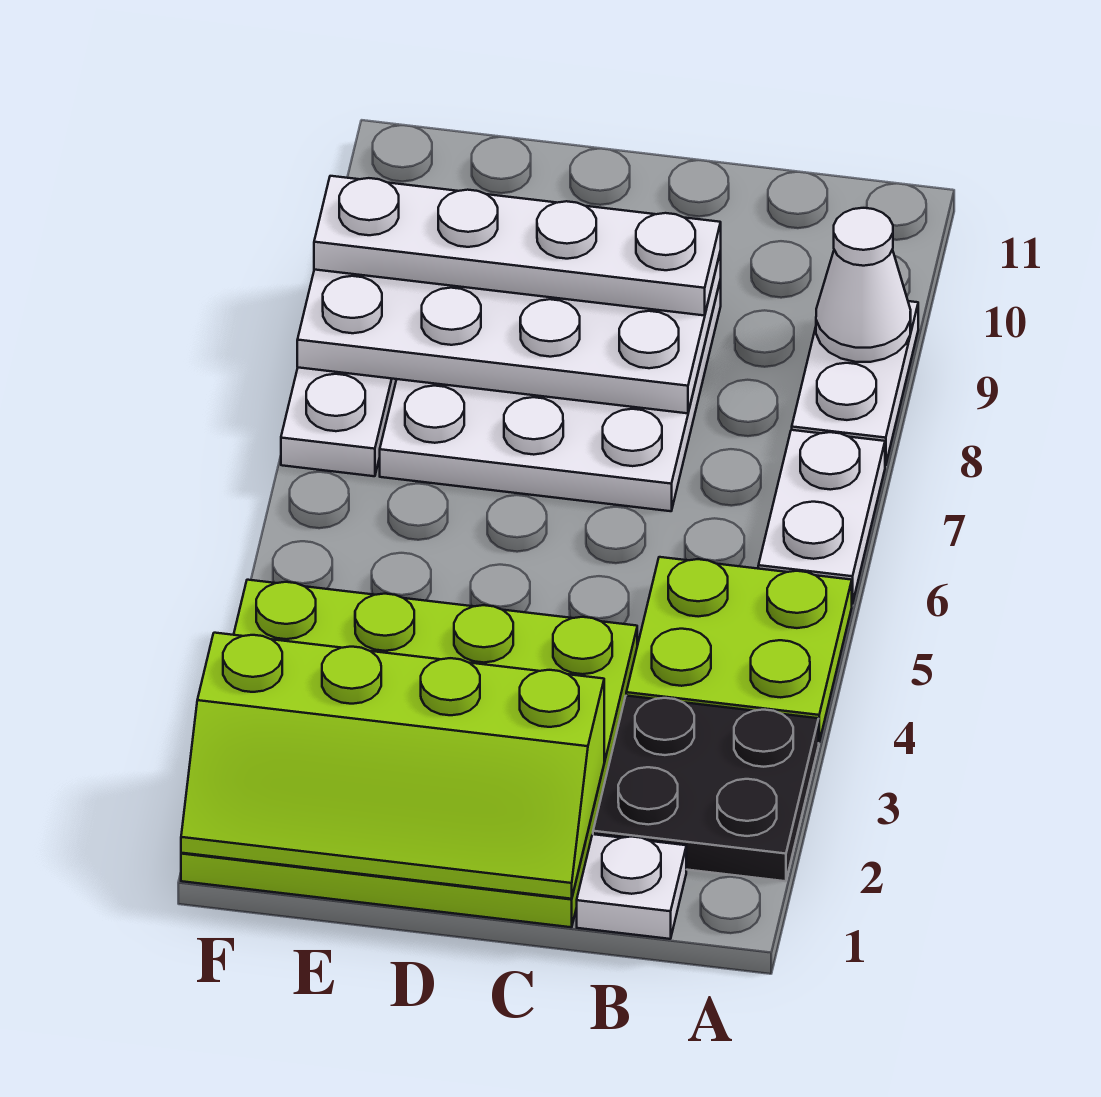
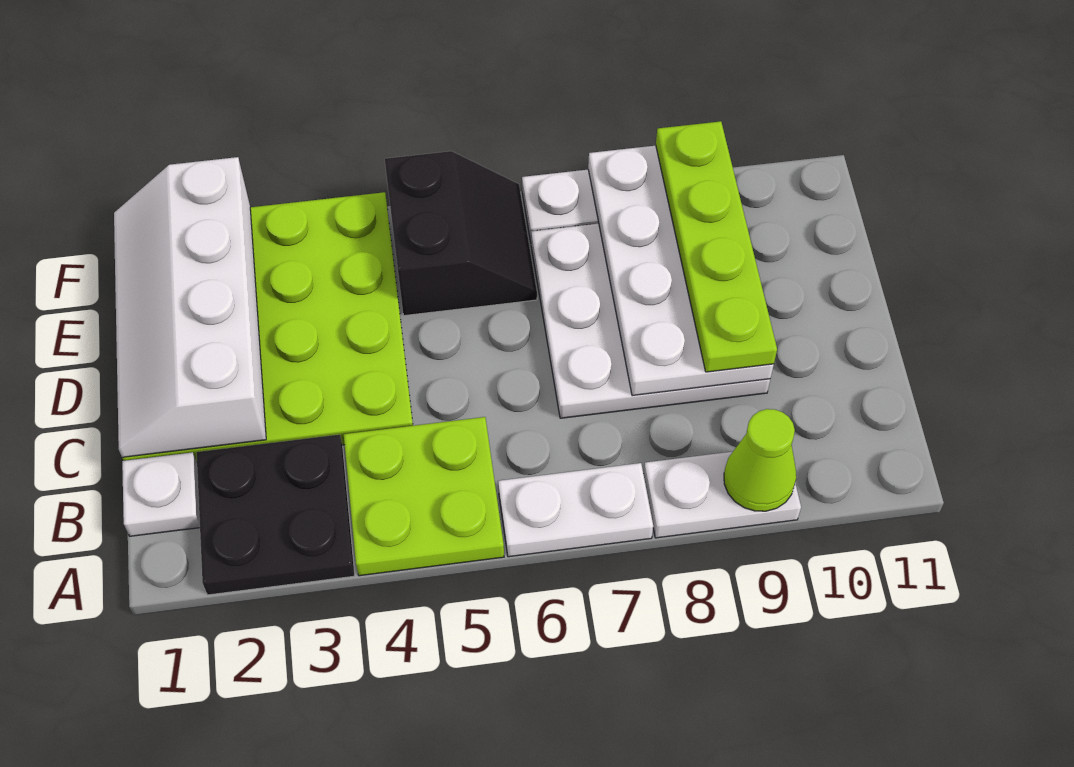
white 1x1 cone [816,208,911,362] -> lime 1x1 cone [724,409,796,511]
lime 2x4 slope [181,633,604,899] -> white 2x4 slope [114,157,266,458]
white 1x4 plate [314,176,721,316] -> lime 1x4 plate [656,121,777,372]
none -> black 2x2 slope [385,151,537,316]

